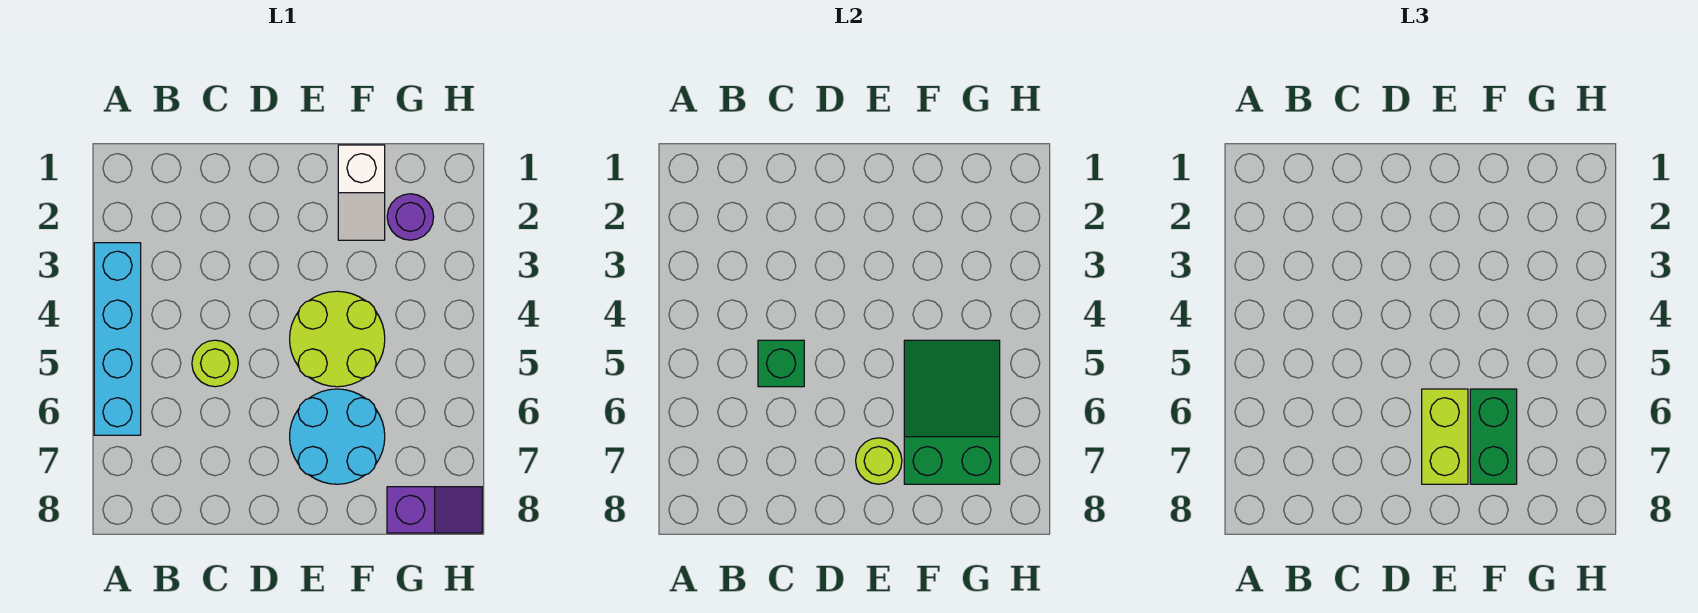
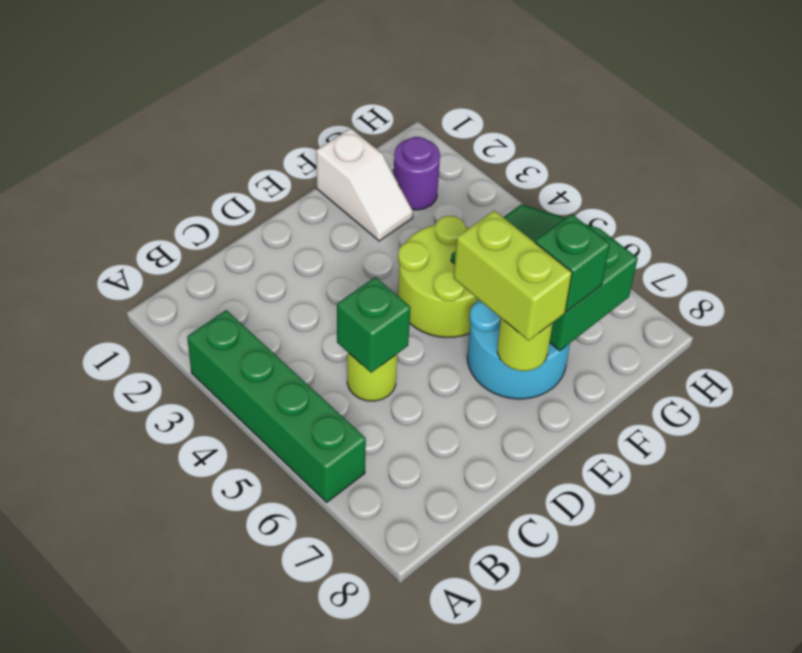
cyan 1x4 brick [94,243,141,435] -> green 1x4 brick [187,310,366,502]
green 1x2 brick [1470,389,1517,484] -> green 1x1 brick [535,214,610,312]
purple 1x2 slope [387,487,482,533] -> none

